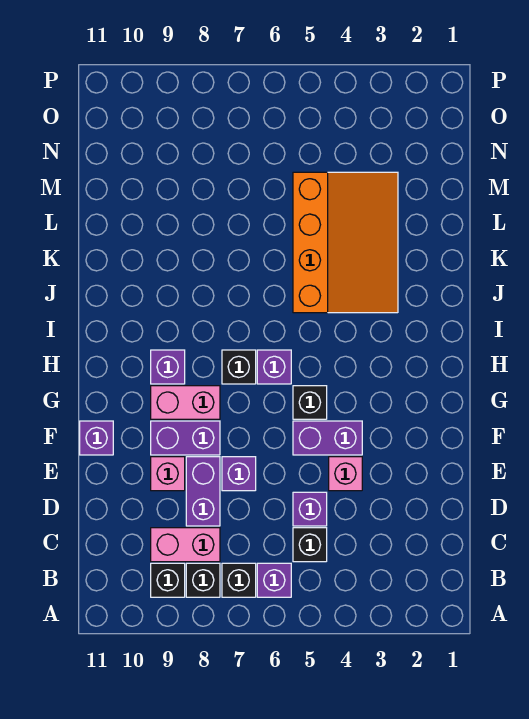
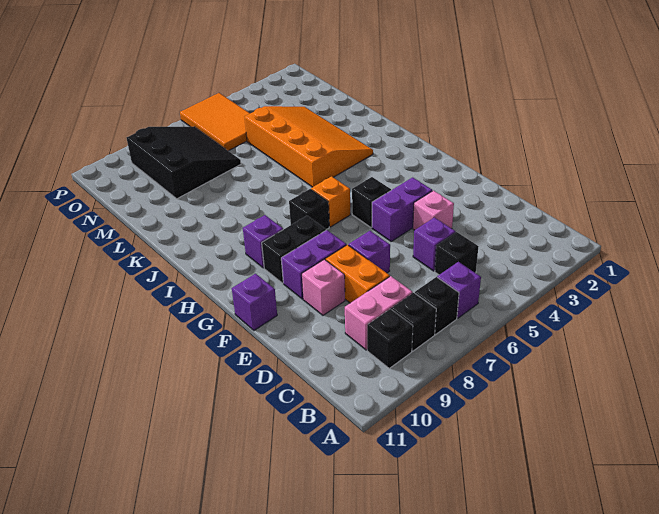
purple 1x2 brick [186,457,220,526] -> orange 1x2 brick [325,245,390,303]
pink 1x2 brick [151,386,220,419] -> black 1x2 brick [262,216,326,283]
purple 1x1 brick [257,350,291,384] -> orange 1x1 brick [311,176,350,227]
none -> black 3x3 slope [127,127,241,199]
none -> orange 2x3 tile [180,93,250,151]

